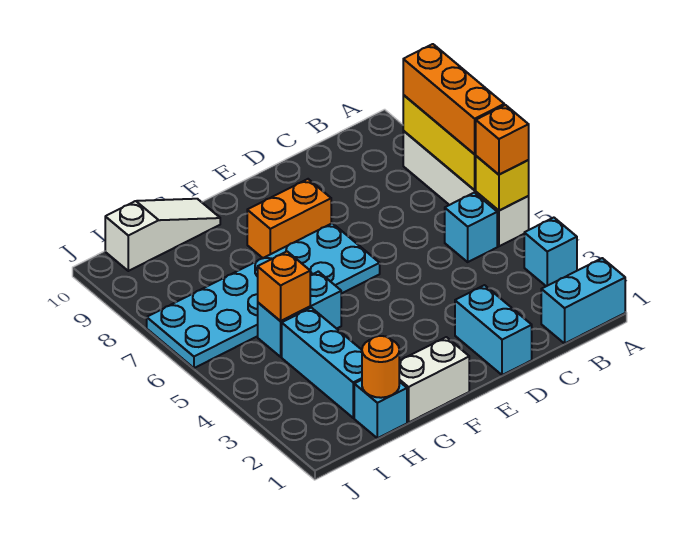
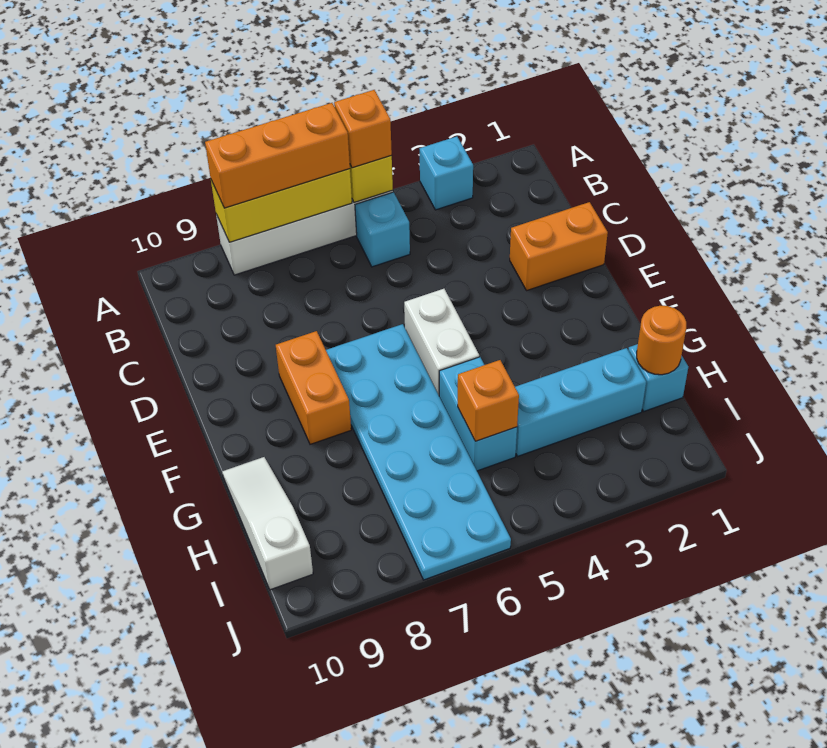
cyan 1x2 brick [541,258,625,343] -> none
cyan 1x2 brick [455,285,532,375] -> orange 1x2 brick [510,202,608,291]
white 1x2 brick [399,337,469,422] -> white 1x2 brick moved to [404,289,479,395]

